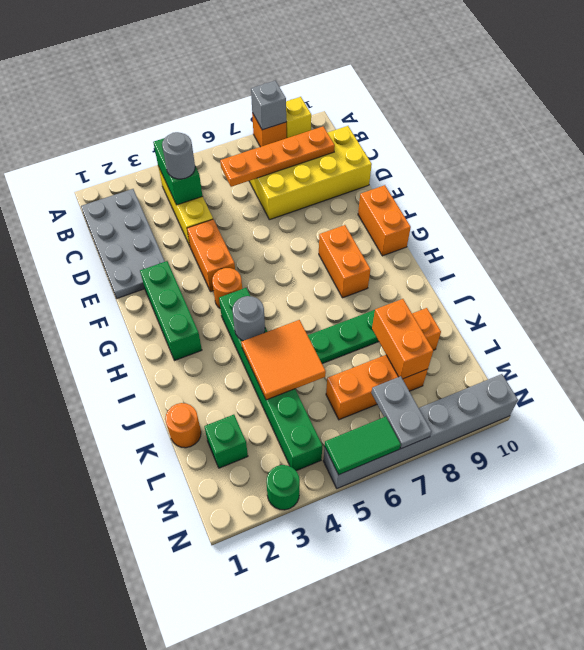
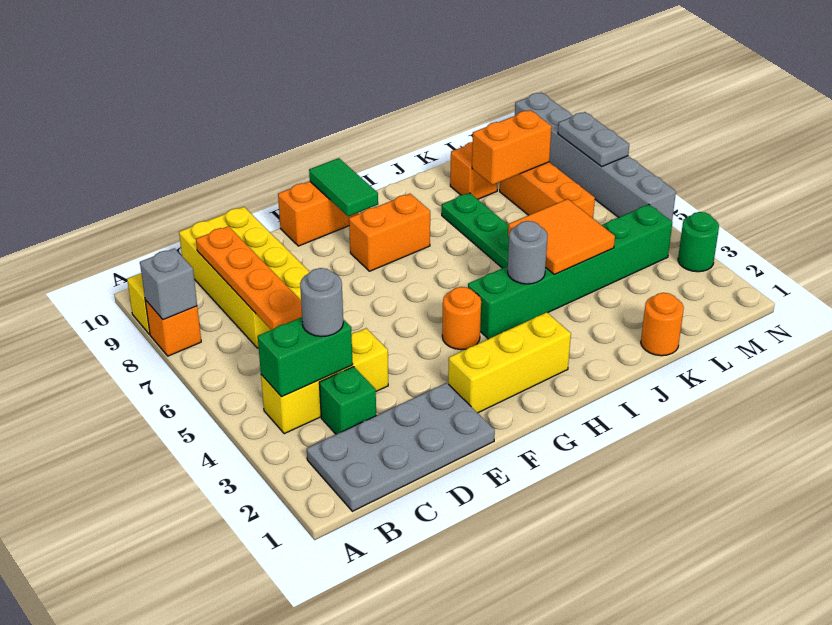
orange 1x2 brick [187,219,235,292] -> none
green 1x3 brick [140,261,202,361] -> yellow 1x3 brick [448,312,571,413]
green 1x1 brick [204,415,248,468] -> green 1x1 brick moved to [319,367,376,434]
grey 1x2 plate [371,376,431,449] -> grey 1x2 plate turned to [558,112,629,167]
green 1x2 tile [325,417,401,475] -> green 1x2 tile moved to [309,158,378,216]

